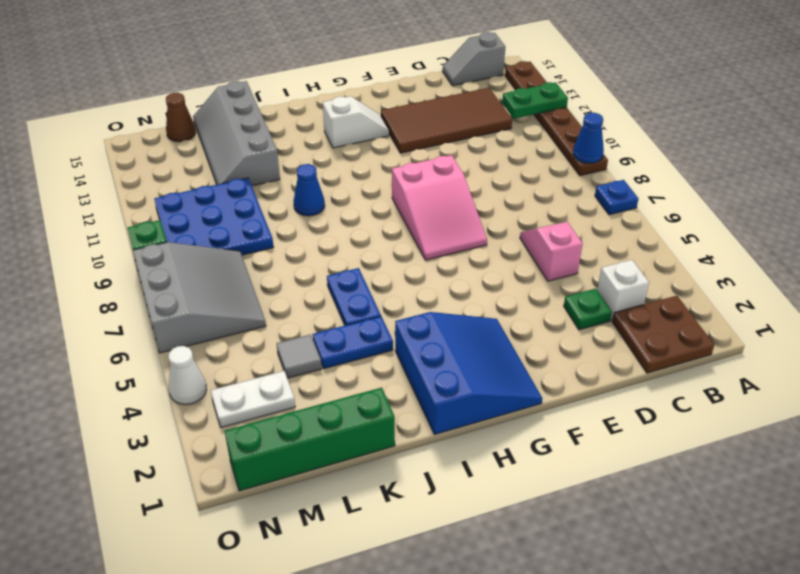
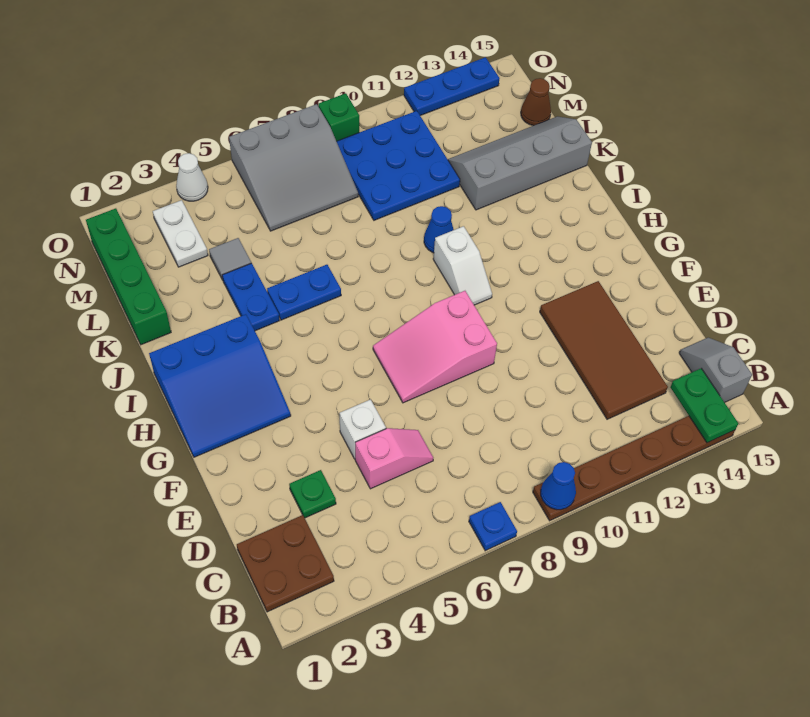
green 1x2 plate [502,82,568,119] -> green 1x2 plate moved to [670,369,738,443]
white 1x1 brick [597,260,649,321] -> white 1x1 brick moved to [340,400,386,459]
white 1x2 slope [323,96,389,148] -> white 1x2 slope moved to [433,226,492,305]
none -> blue 1x3 plate [404,57,500,116]

